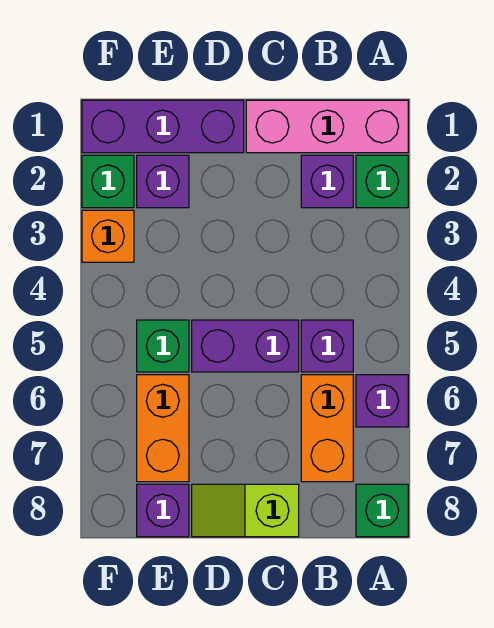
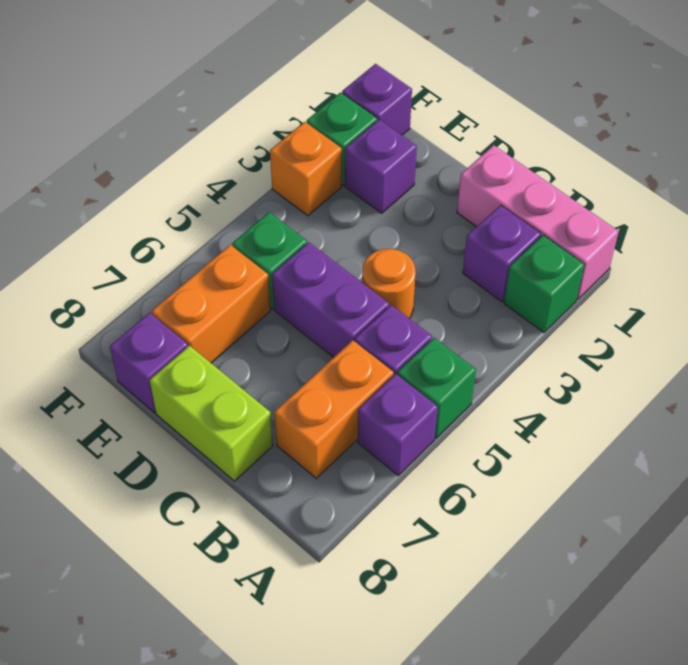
green 1x1 brick [356,484,408,537] -> green 1x1 brick moved to [397,338,476,438]
none -> orange 1x1 round brick [362,249,416,318]
lime 1x2 slope [192,484,299,537] -> lime 1x2 brick [150,346,273,481]
purple 1x3 brick [82,100,244,153] -> purple 1x1 brick [342,64,412,135]

